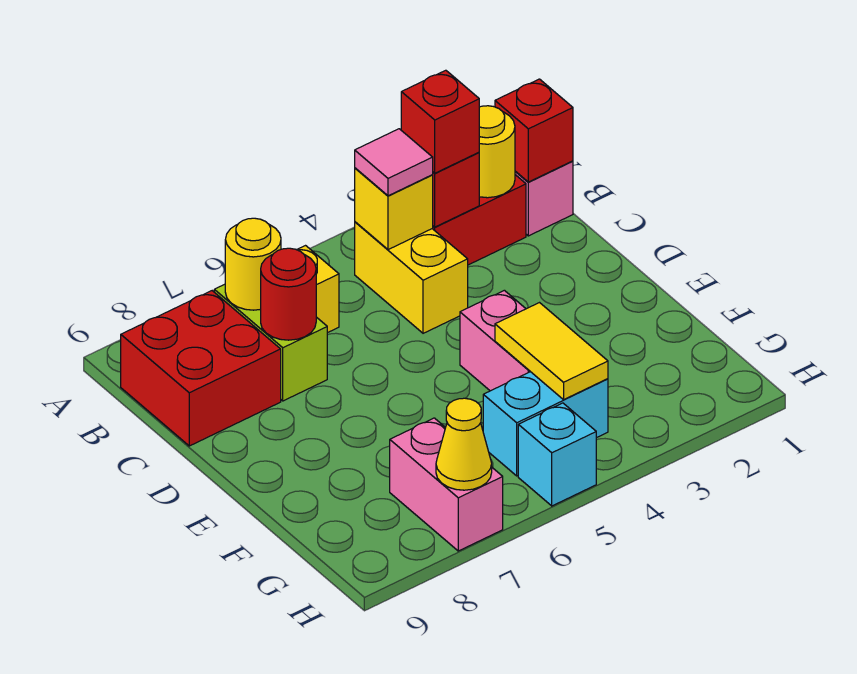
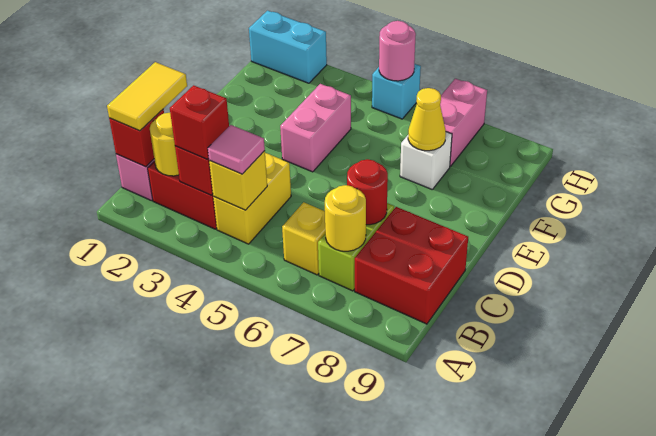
yellow 1x2 tile [495,303,608,400] -> yellow 1x2 tile moved to [107,62,187,131]
none -> white 1x1 brick [400,132,452,189]
cyan 1x2 brick [483,372,608,476] -> cyan 1x2 brick moved to [249,11,327,83]
none -> pink 1x1 round brick [379,21,416,81]
yellow 1x1 cone [436,398,492,490] -> yellow 1x1 cone moved to [408,88,446,151]

